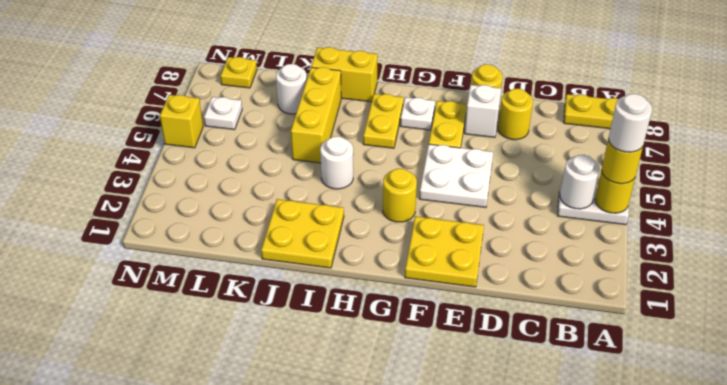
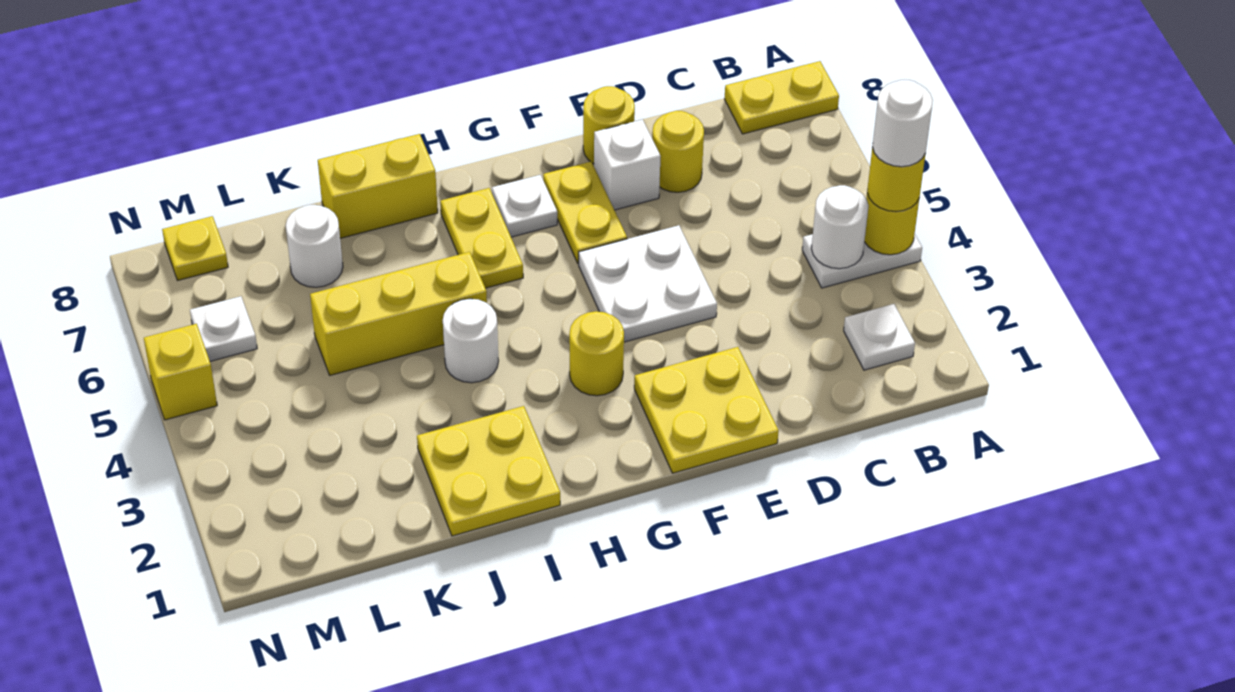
none -> white 1x1 plate [844,304,915,370]
yellow 1x3 brick [291,67,341,163] -> yellow 1x3 brick turned to [310,252,487,375]

